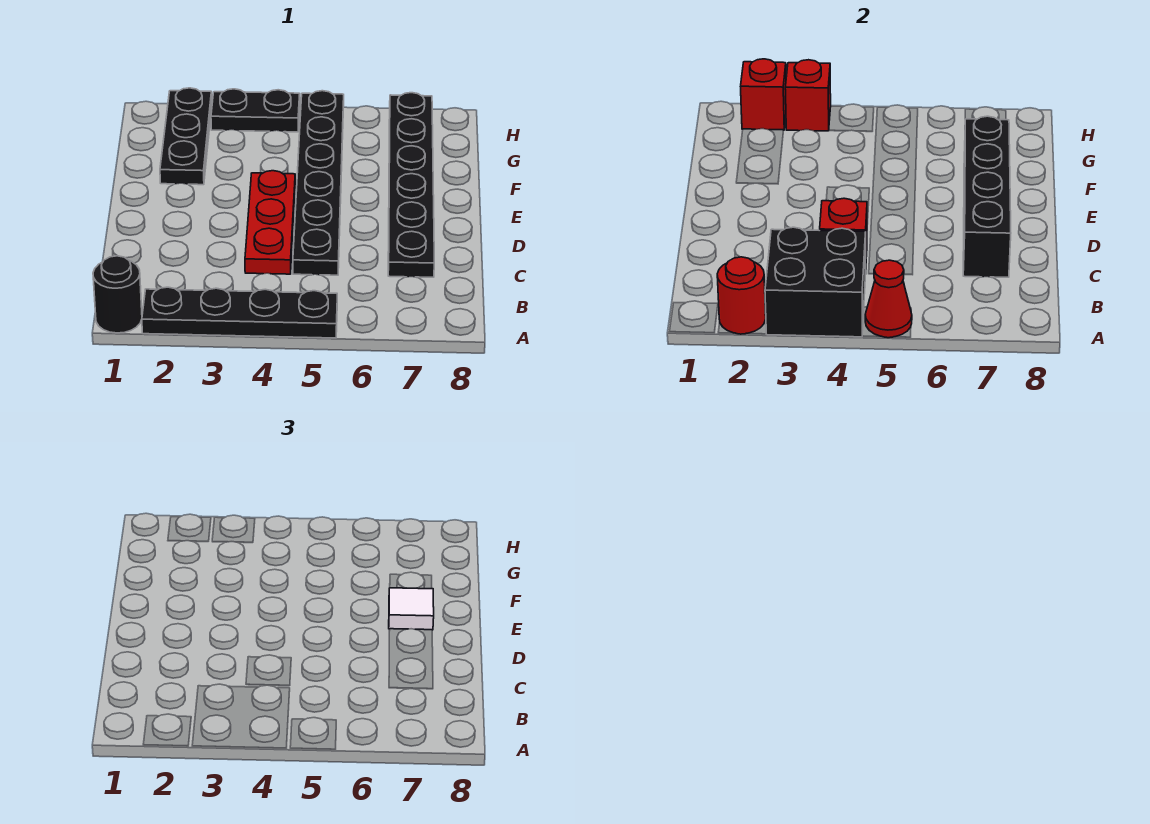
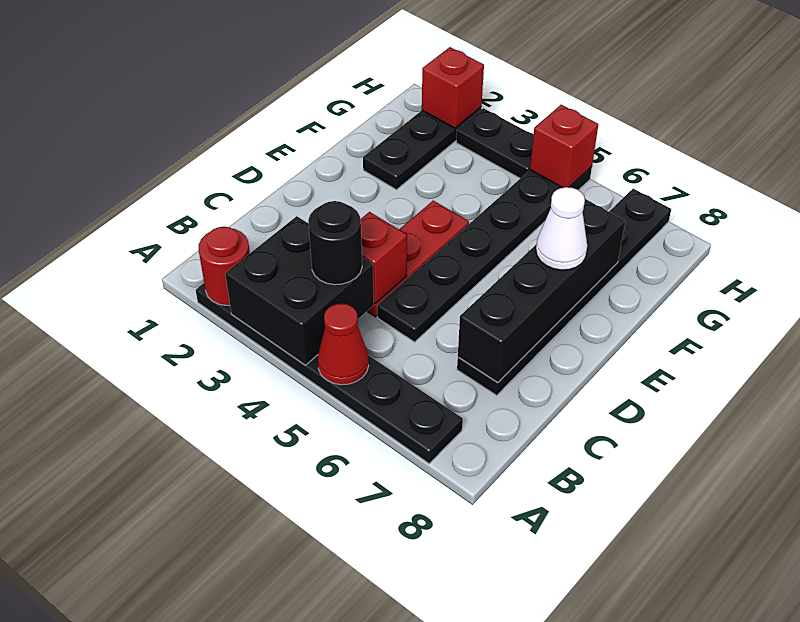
black 1x1 round brick [93,256,142,333] -> black 1x1 round brick moved to [308,201,362,285]
black 1x4 plate [142,287,337,338] -> black 1x6 plate [196,283,463,464]
white 1x1 tile [389,588,434,630] -> white 1x1 cone [536,187,587,270]
red 1x1 brick [785,60,831,131] -> red 1x1 brick moved to [530,105,598,188]

